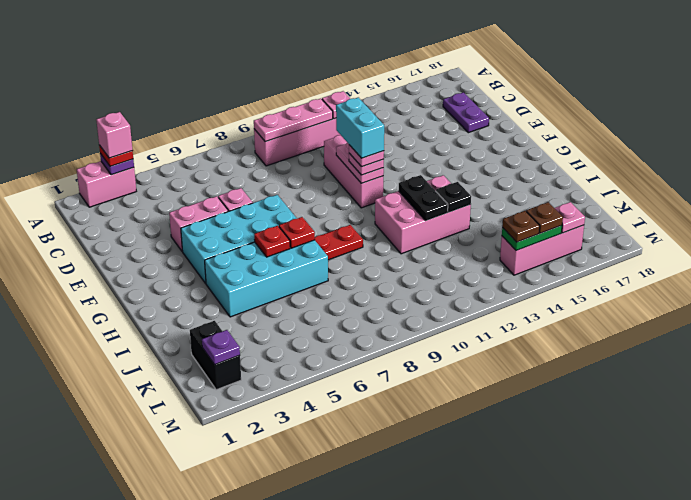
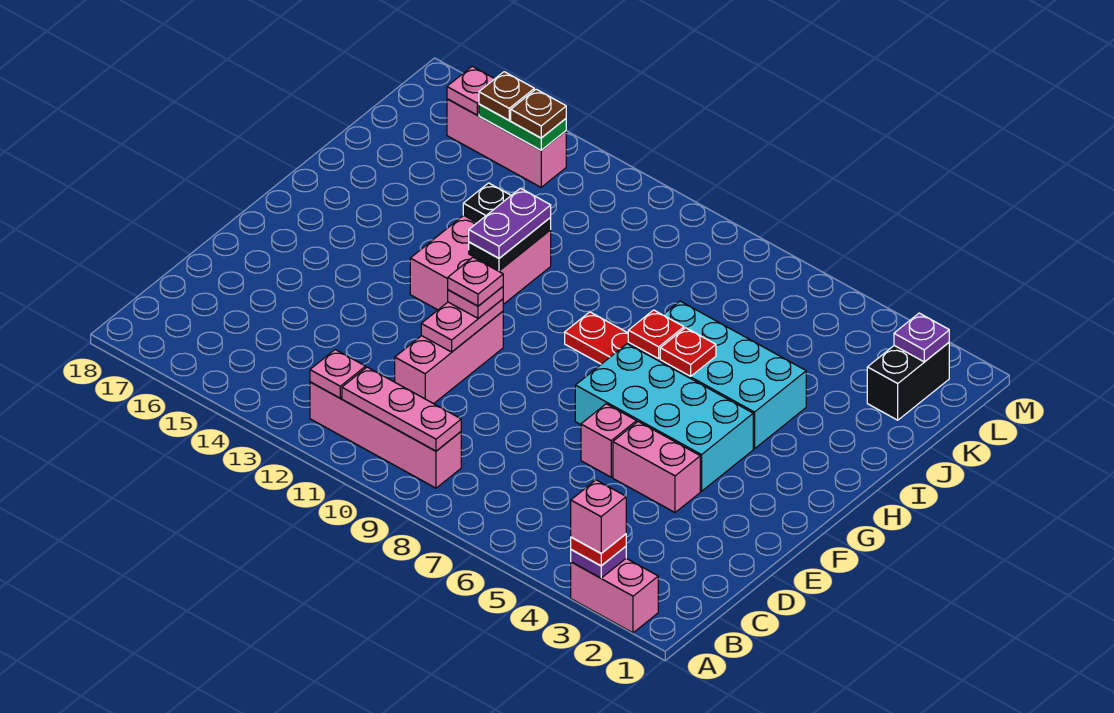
purple 1x2 plate [443,92,489,133] -> purple 1x2 plate moved to [469,188,551,258]
cyan 1x2 brick [336,97,384,158] -> none
pink 2x3 brick [375,175,471,254] -> pink 2x3 brick turned to [410,215,551,310]

